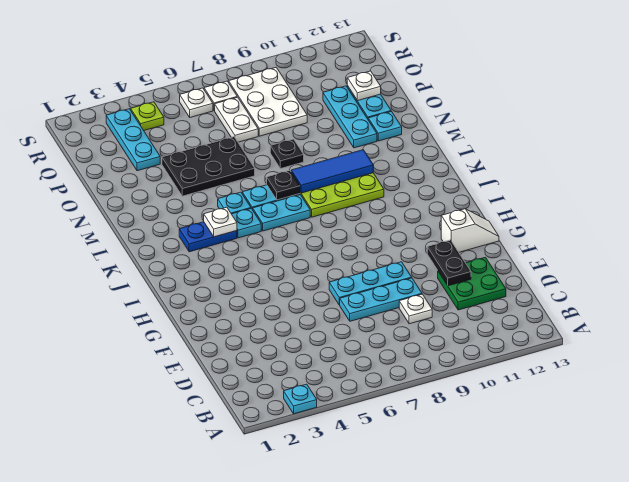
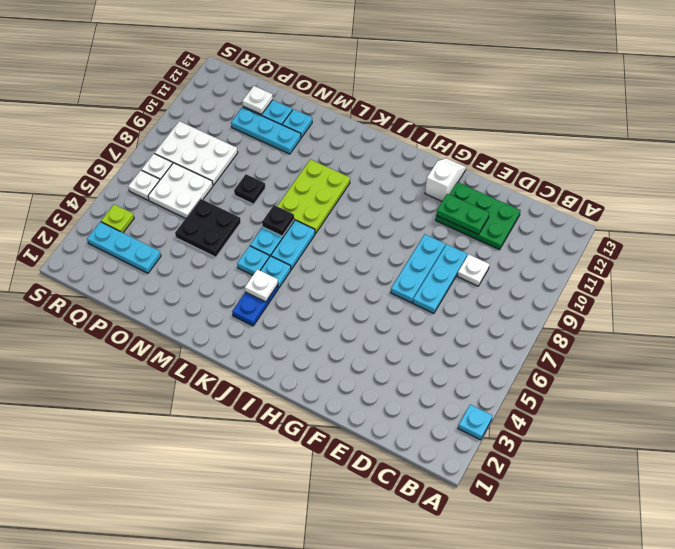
green 2x2 plate [438,257,506,310] -> green 2x3 plate [436,182,521,250]
black 1x2 plate [427,240,471,286] -> green 1x2 plate [436,194,489,235]
blue 1x3 tile [291,150,373,193] -> none
black 2x3 plate [162,137,255,196] -> black 2x2 plate [175,199,241,257]
white 1x2 plate [215,97,258,142] -> white 2x2 plate [148,163,213,218]

